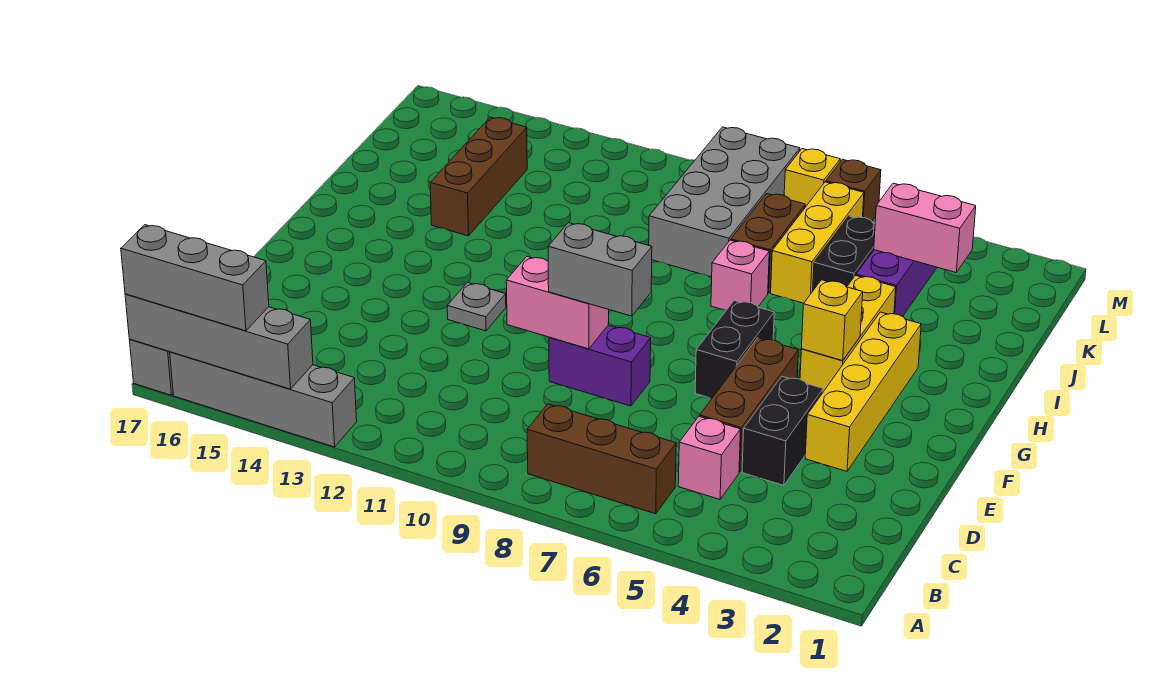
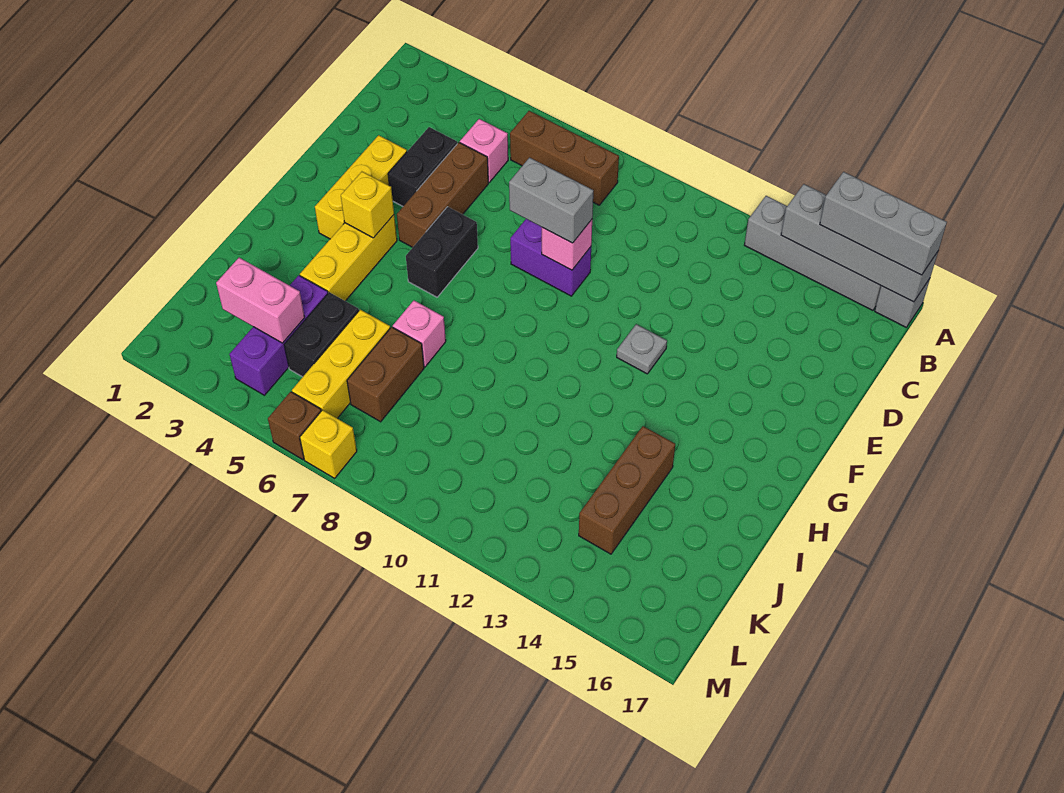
yellow 1x4 brick [805,312,921,471] -> yellow 1x3 brick [315,135,407,239]
pink 1x2 brick [506,257,609,349] -> pink 1x1 brick [542,220,592,270]
grey 2x4 brick [649,127,800,277] -> none

